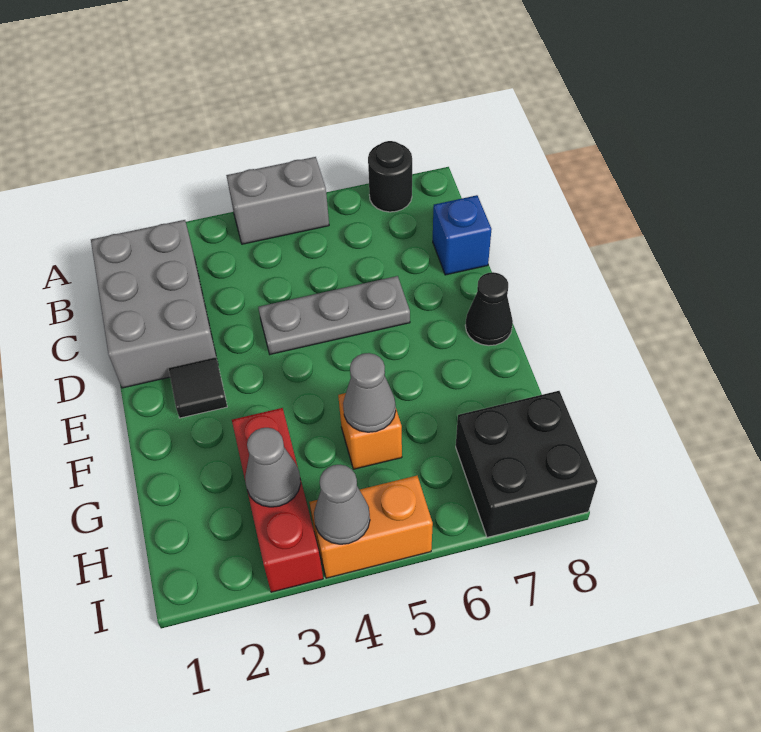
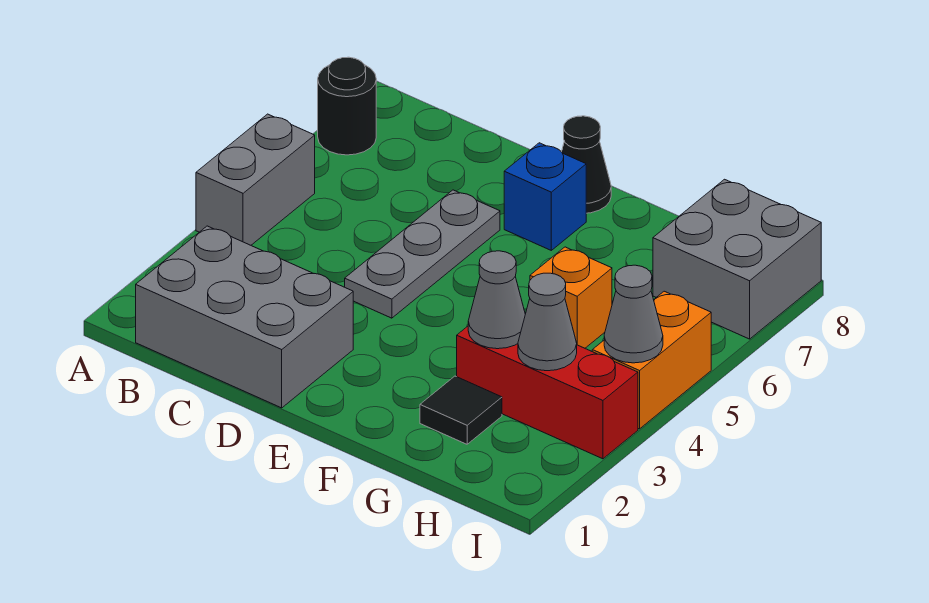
blue 1x1 brick [433,195,492,275] -> blue 1x1 brick moved to [504,143,586,250]
black 1x1 tile [169,357,227,418] -> black 1x1 tile moved to [420,376,502,444]
grey 1x1 cone [343,353,396,432] -> grey 1x1 cone moved to [468,251,525,349]
black 2x2 brick [456,391,598,537] -> grey 2x2 brick [653,179,821,339]

